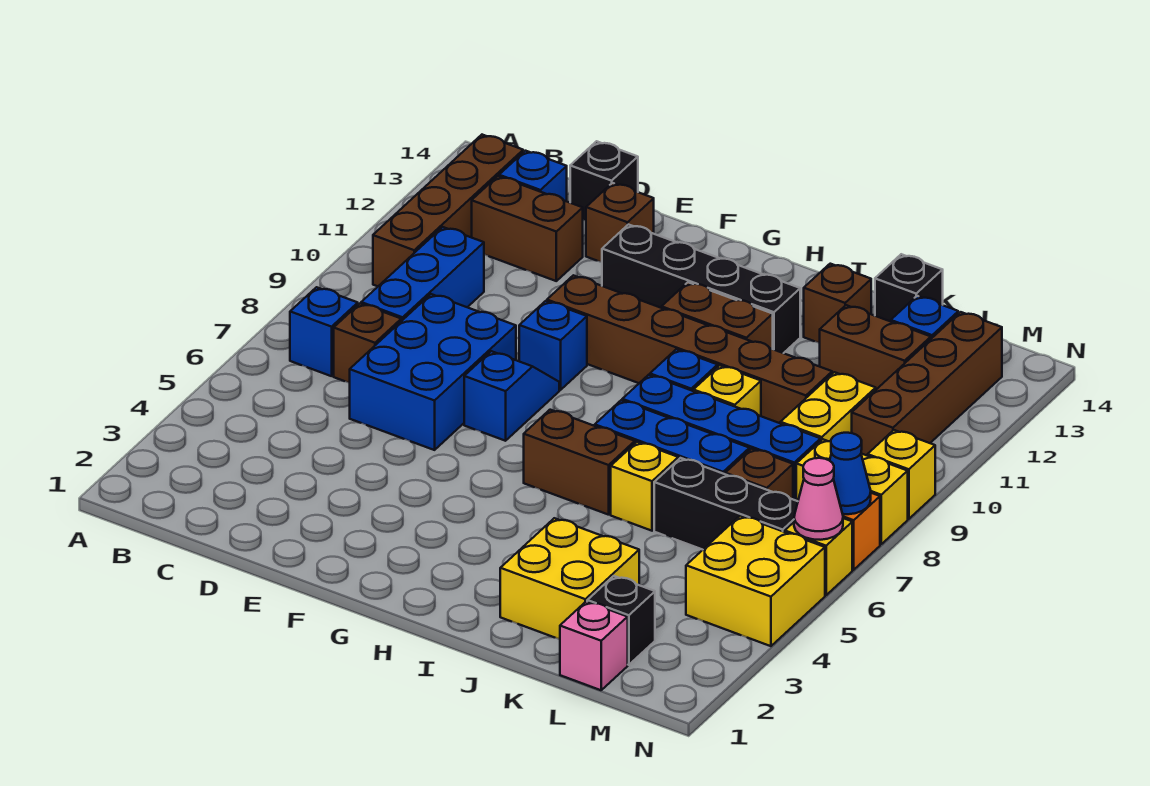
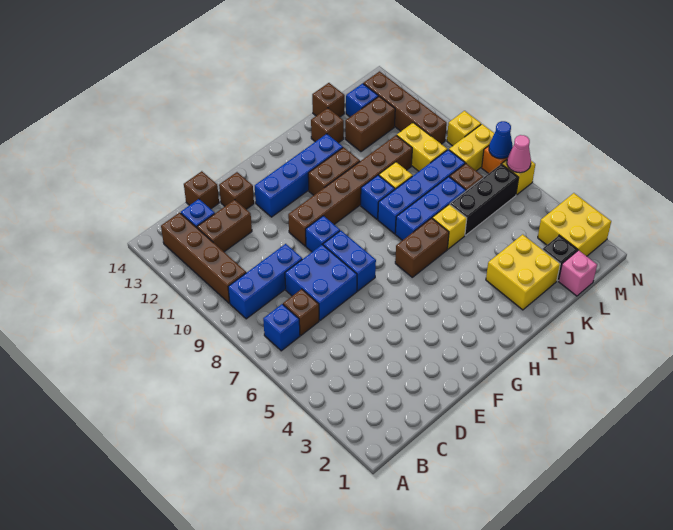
blue 1x3 brick [361,227,484,321] -> blue 1x3 brick turned to [228,244,302,319]
blue 2x3 brick [350,294,516,450] -> blue 2x2 brick [285,245,357,320]
black 1x1 brick [570,141,638,221] -> brown 1x1 brick [184,171,219,209]
blue 1x2 slope [464,351,559,441] -> blue 1x2 brick [323,231,376,291]
black 1x4 brick [602,225,800,353] -> blue 1x4 brick [255,134,343,217]
black 1x1 brick [875,254,943,321] -> brown 1x1 brick [312,83,345,117]
yellow 2x2 brick [686,516,825,646] -> yellow 2x2 brick moved to [538,193,611,256]

